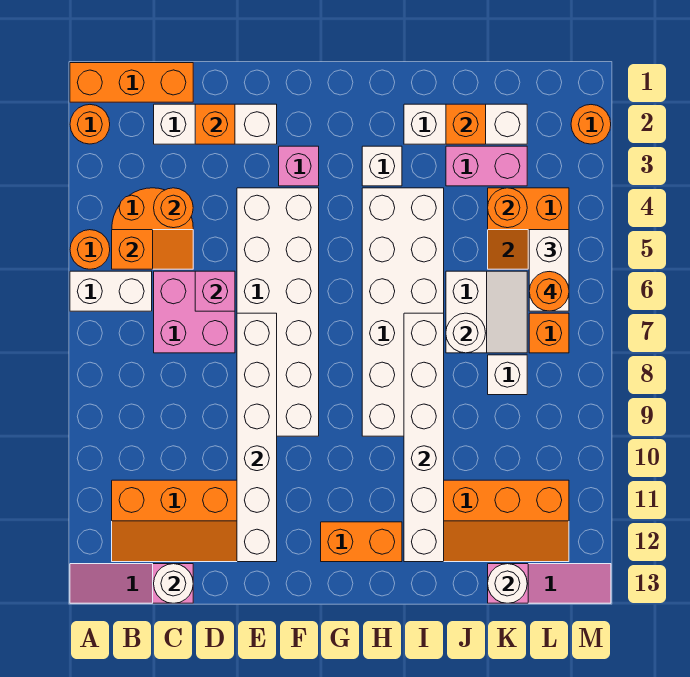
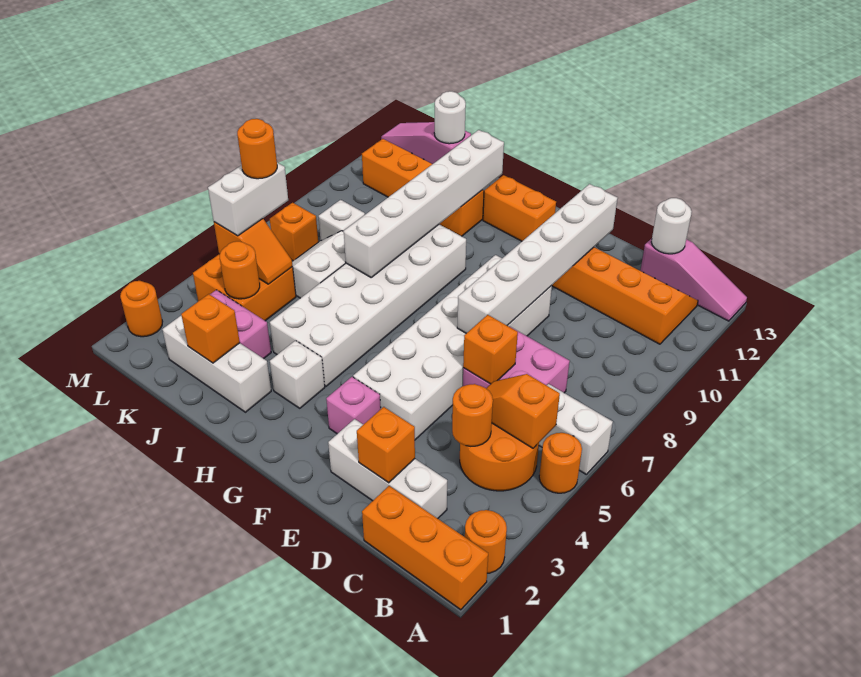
pink 1x1 brick [195,271,235,311] -> orange 1x1 brick [463,315,518,384]
white 1x1 round brick [446,313,486,353] -> none

